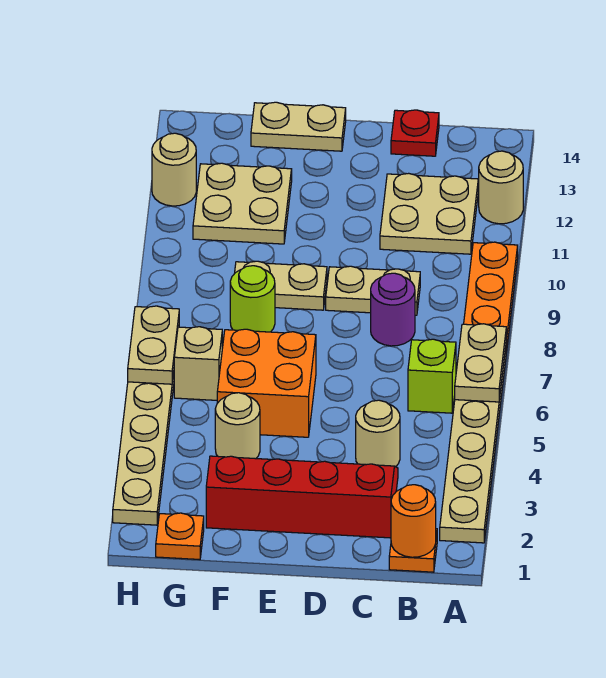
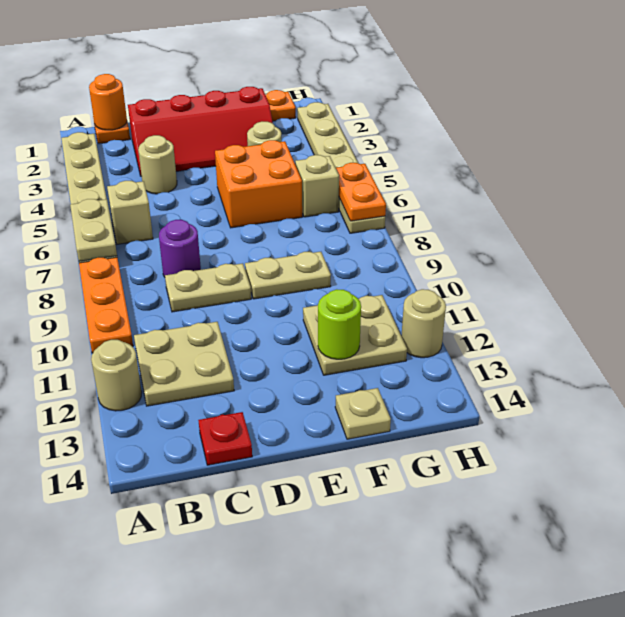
lime 1x1 brick [408,339,456,413] -> tan 1x1 brick [107,181,153,244]
tan 1x2 plate [251,102,346,151] -> tan 1x1 plate [335,388,391,439]
lime 1x1 round brick [230,266,275,332] -> lime 1x1 round brick moved to [318,289,361,359]
tan 1x2 plate [128,306,179,384] -> orange 1x2 plate [336,163,386,221]

